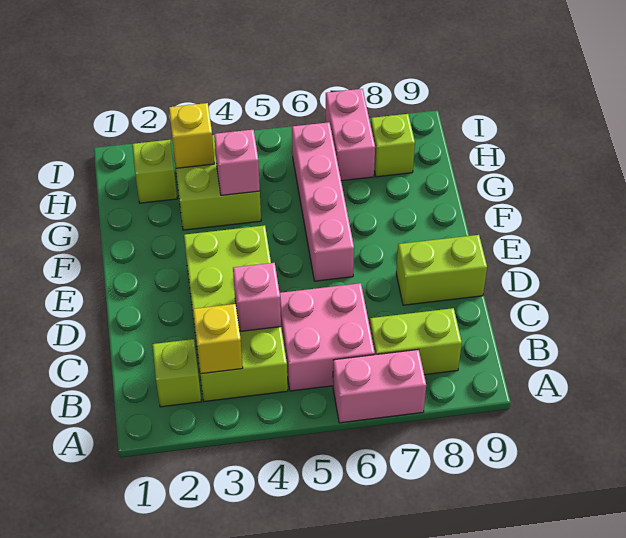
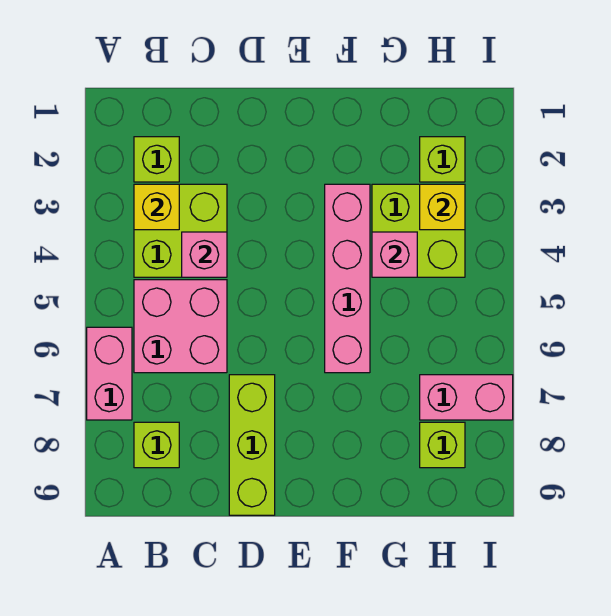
lime 2x4 brick [184,225,288,402] -> lime 2x2 brick [134,184,227,277]
lime 1x2 brick [370,308,462,375] -> lime 1x1 brick [134,422,179,468]
lime 1x2 brick [396,235,487,305] -> lime 1x3 brick [229,375,275,515]
pink 1x4 brick [292,122,354,281] -> pink 1x4 brick turned to [325,184,370,373]

